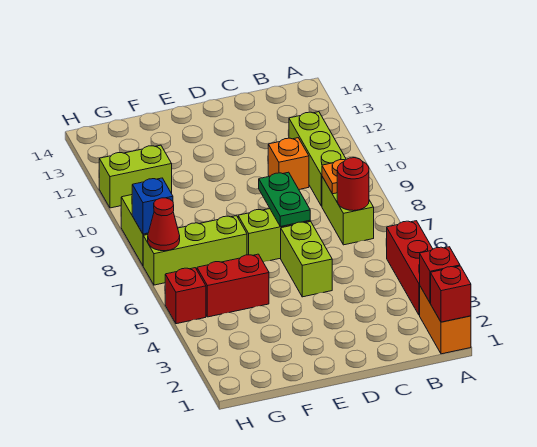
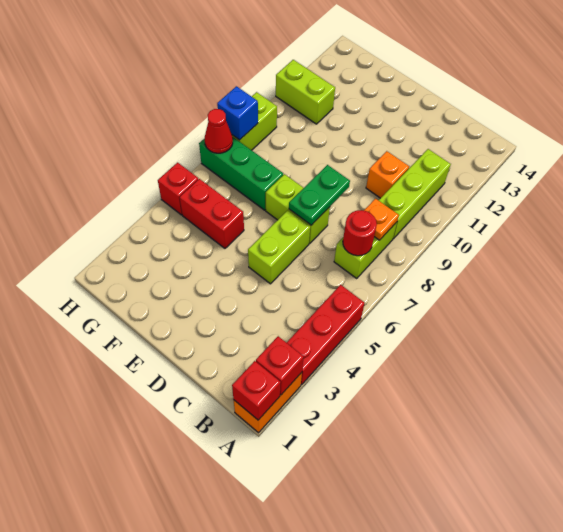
lime 1x3 brick [143,216,247,285] -> green 1x3 brick [199,137,283,210]

